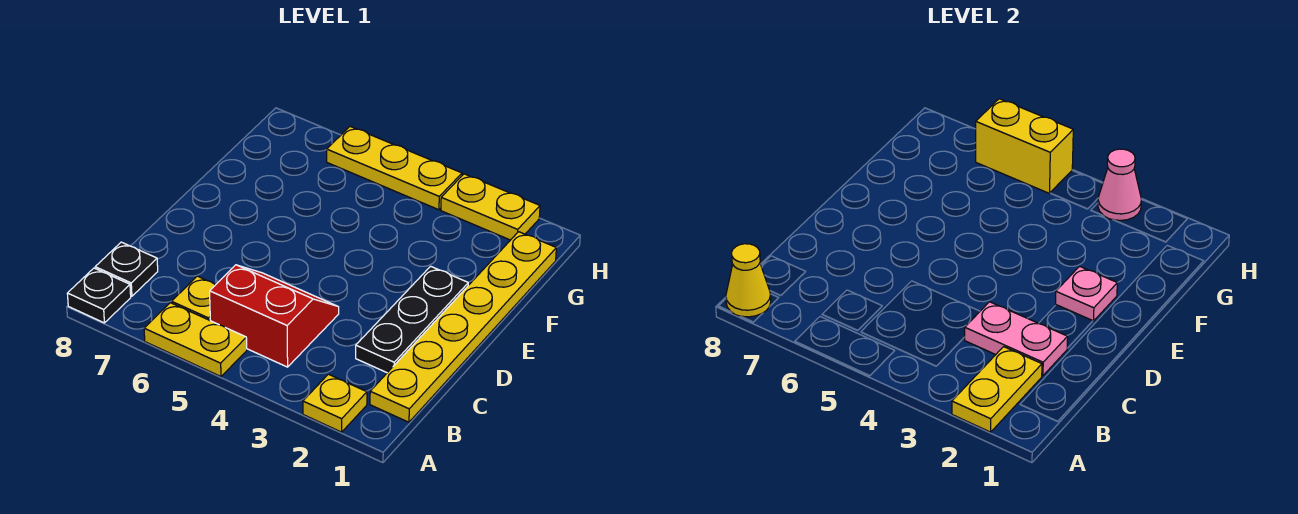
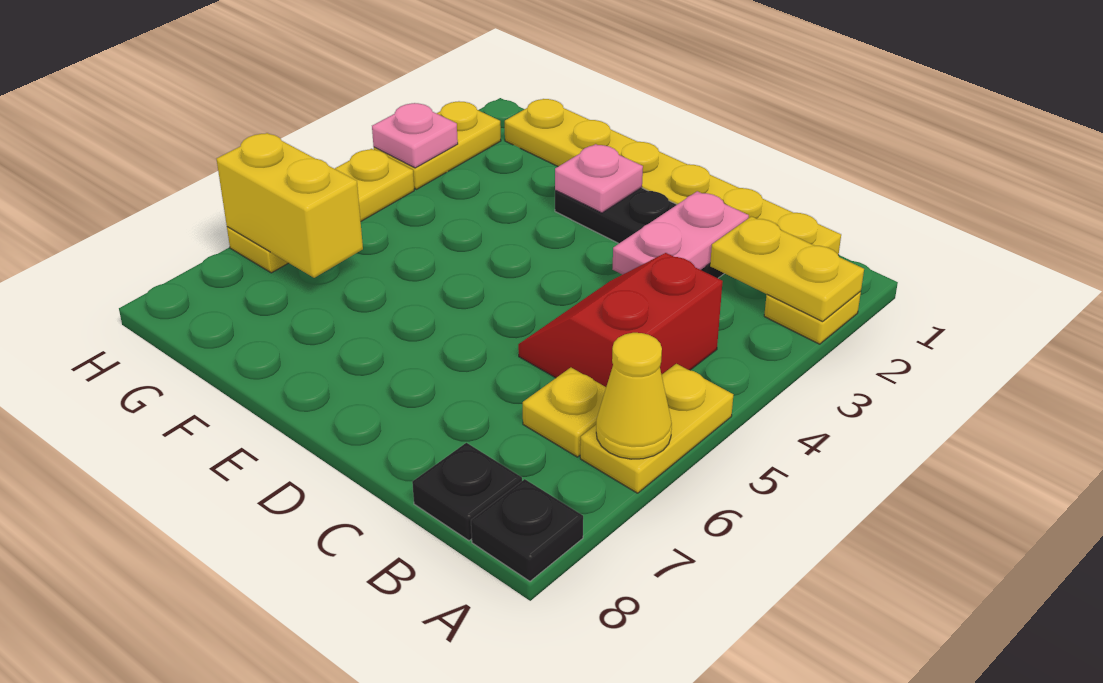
yellow 1x1 cone [726,244,771,317] -> yellow 1x1 cone moved to [596,333,672,459]
pink 1x1 cone [1098,149,1141,220] -> pink 1x1 plate [372,103,458,168]
yellow 1x2 brick [976,99,1073,193] -> yellow 1x2 brick turned to [217,133,363,278]

